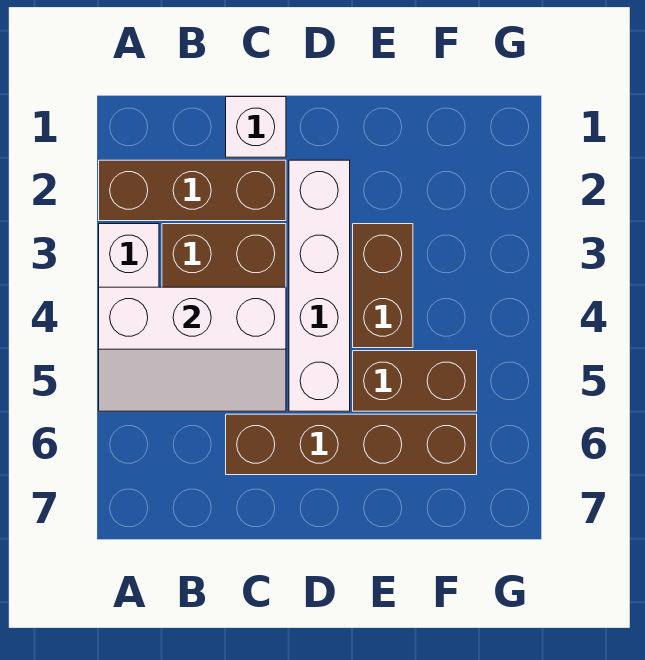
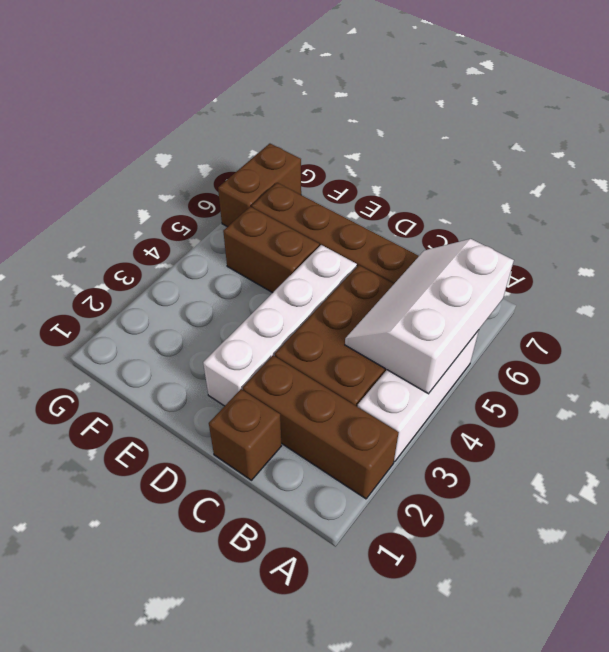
white 2x3 slope [99,287,286,411] -> white 2x3 slope turned to [345,239,514,394]
white 1x1 brick [226,97,286,157] -> brown 1x1 brick [209,389,281,480]
brown 1x2 brick [353,224,413,348] -> brown 1x2 brick moved to [218,144,301,227]

